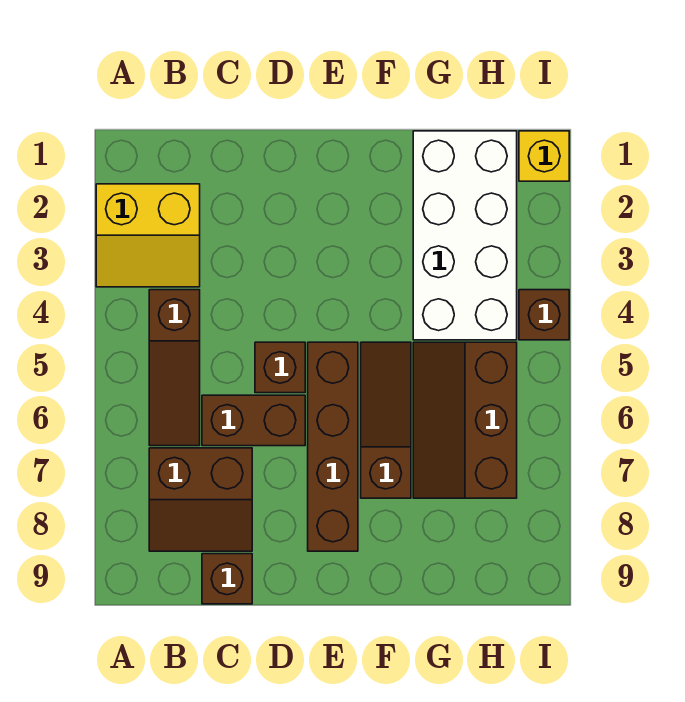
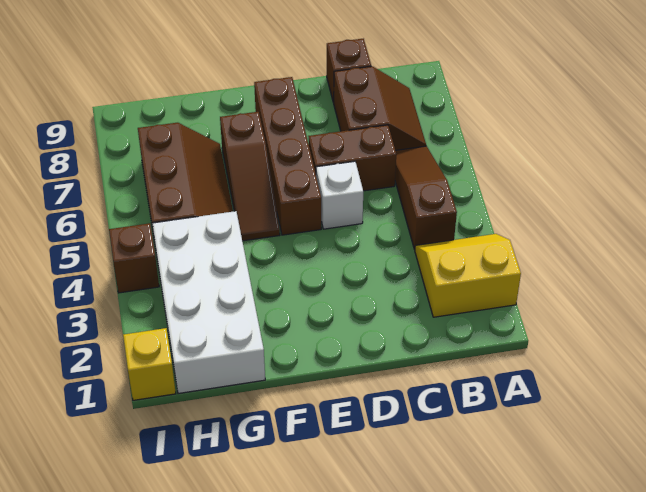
brown 2x2 slope [149,448,252,551] -> brown 2x2 slope turned to [334,66,426,150]
brown 1x1 brick [255,342,305,393] -> white 1x1 brick [316,161,363,229]

